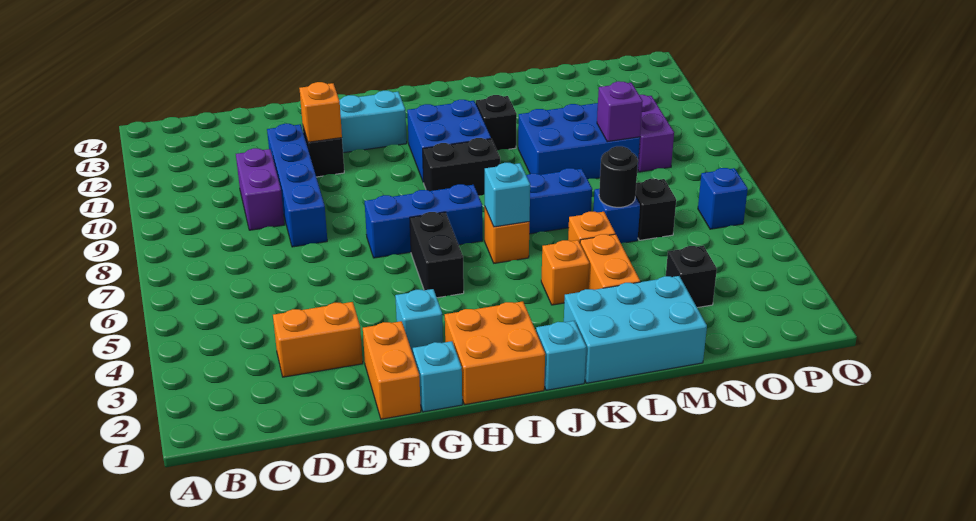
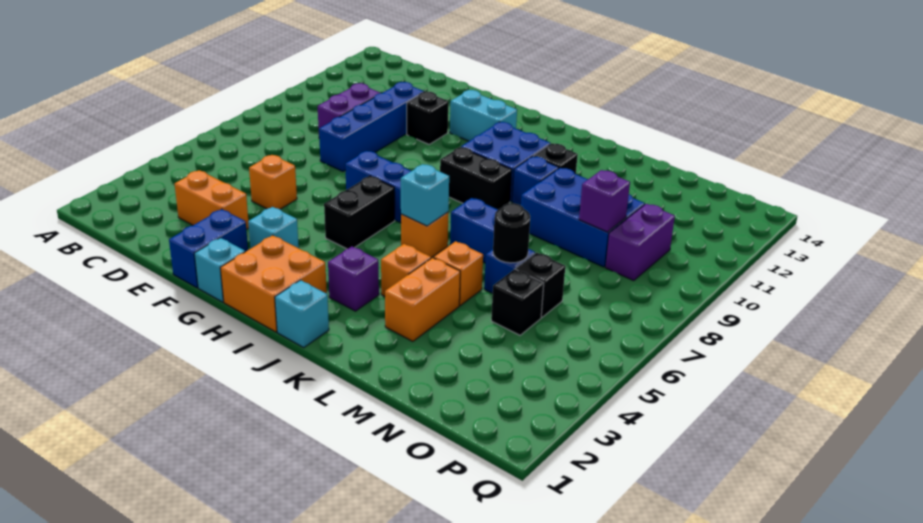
orange 1x2 brick [363,321,421,419] -> blue 1x2 brick [169,209,248,288]
orange 1x1 brick [299,82,342,142] -> orange 1x1 brick moved to [249,155,297,209]
none -> purple 1x1 brick [328,247,379,311]
cyan 2x3 brick [564,276,707,383] -> none
black 1x1 brick [666,246,717,308] -> black 1x1 brick moved to [491,269,544,335]
blue 1x1 brick [698,168,748,229] -> blue 1x1 brick moved to [512,156,559,205]

